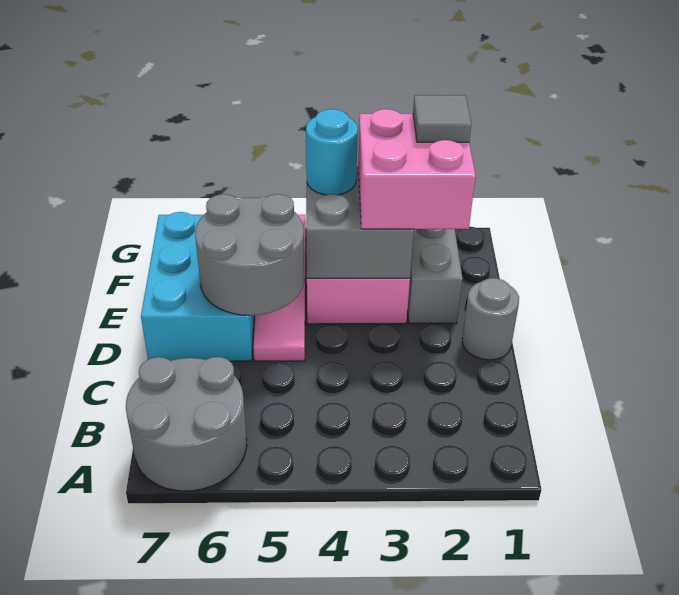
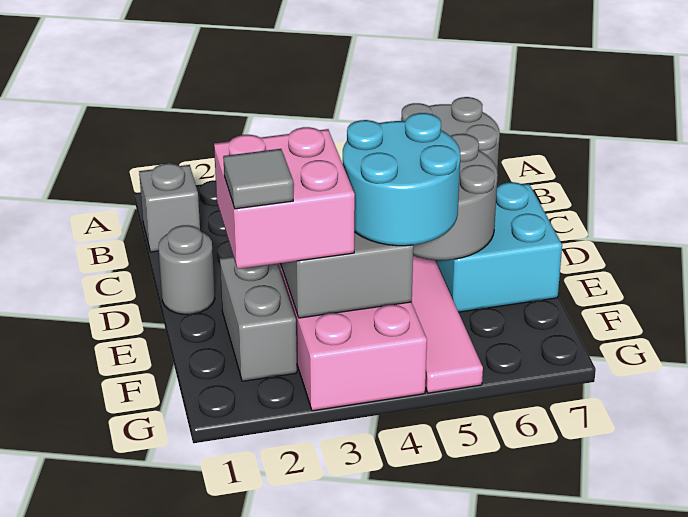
none -> grey 1x1 brick [139,163,200,252]
cyan 2x3 brick [141,212,254,361] -> cyan 2x2 brick [435,182,562,312]
cyan 1x1 round brick [306,109,358,195] -> cyan 2x2 round brick [343,113,460,246]

